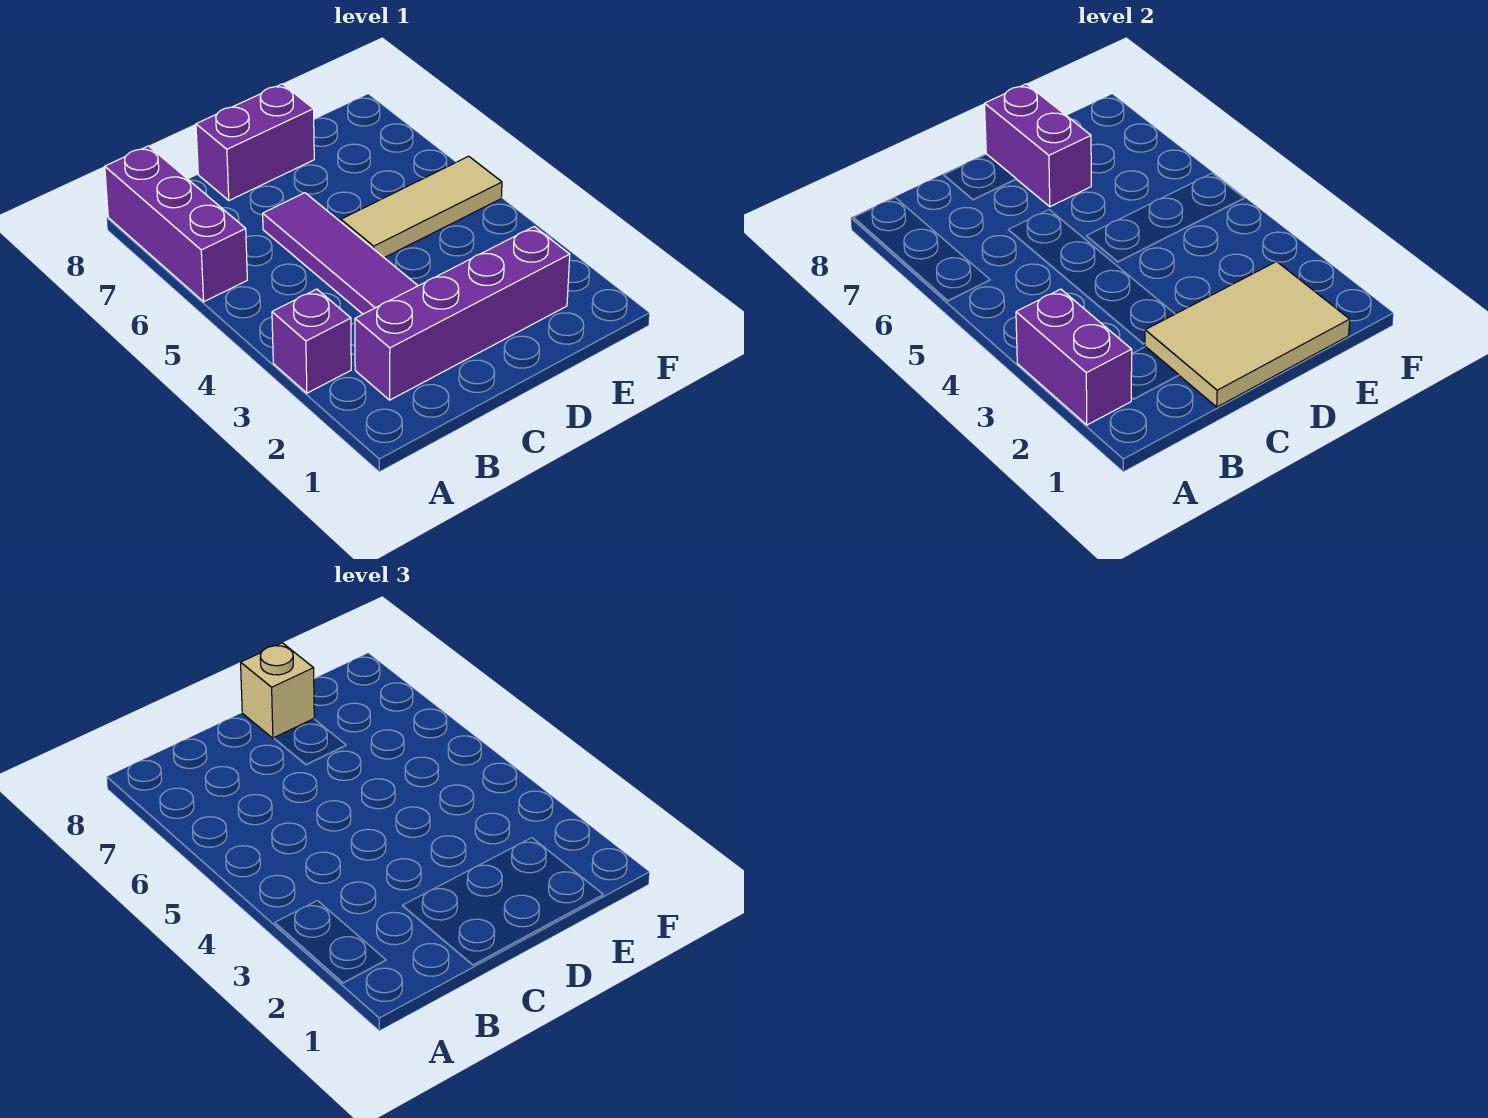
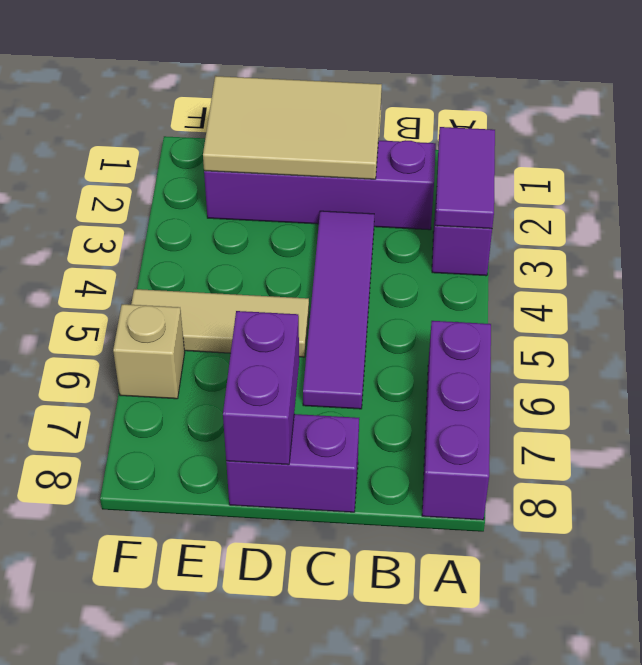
purple 1x2 brick [1016,289,1132,425] -> purple 1x2 tile [435,127,495,229]
tan 1x1 brick [241,643,314,738] -> tan 1x1 brick moved to [113,304,185,399]

